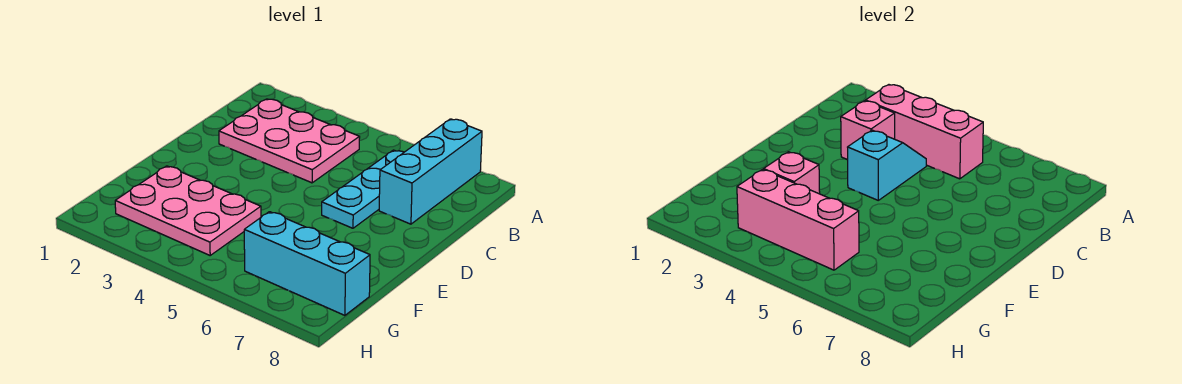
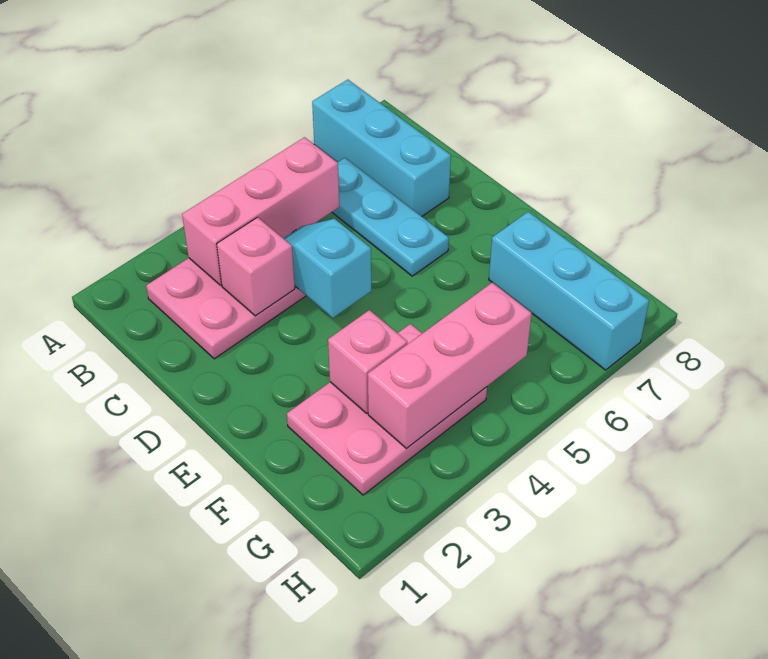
cyan 1x3 brick [244,212,370,315] -> cyan 1x3 brick turned to [489,212,649,370]

